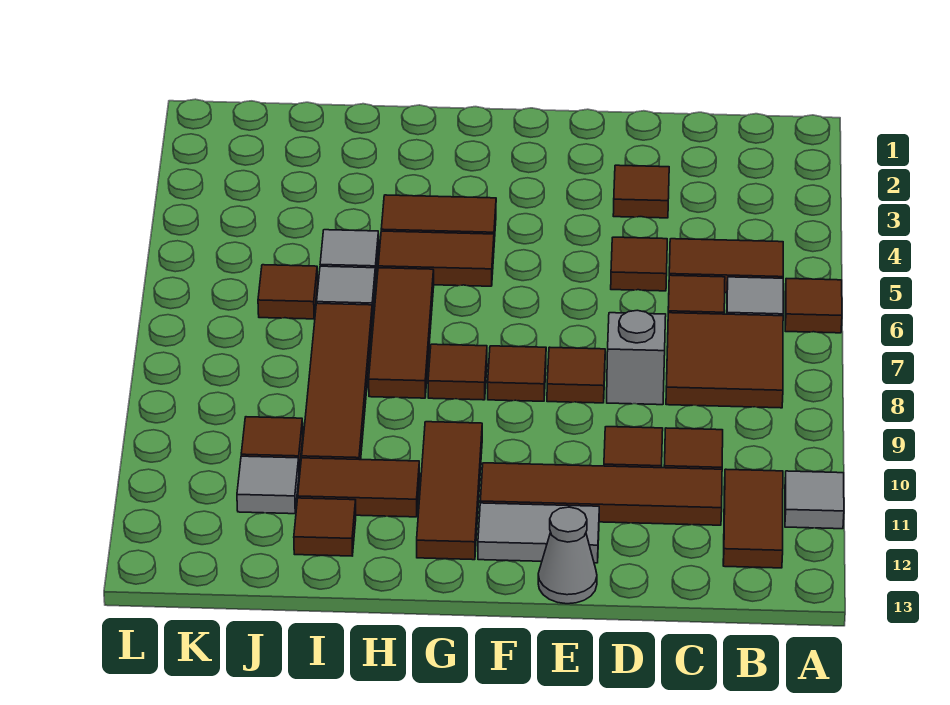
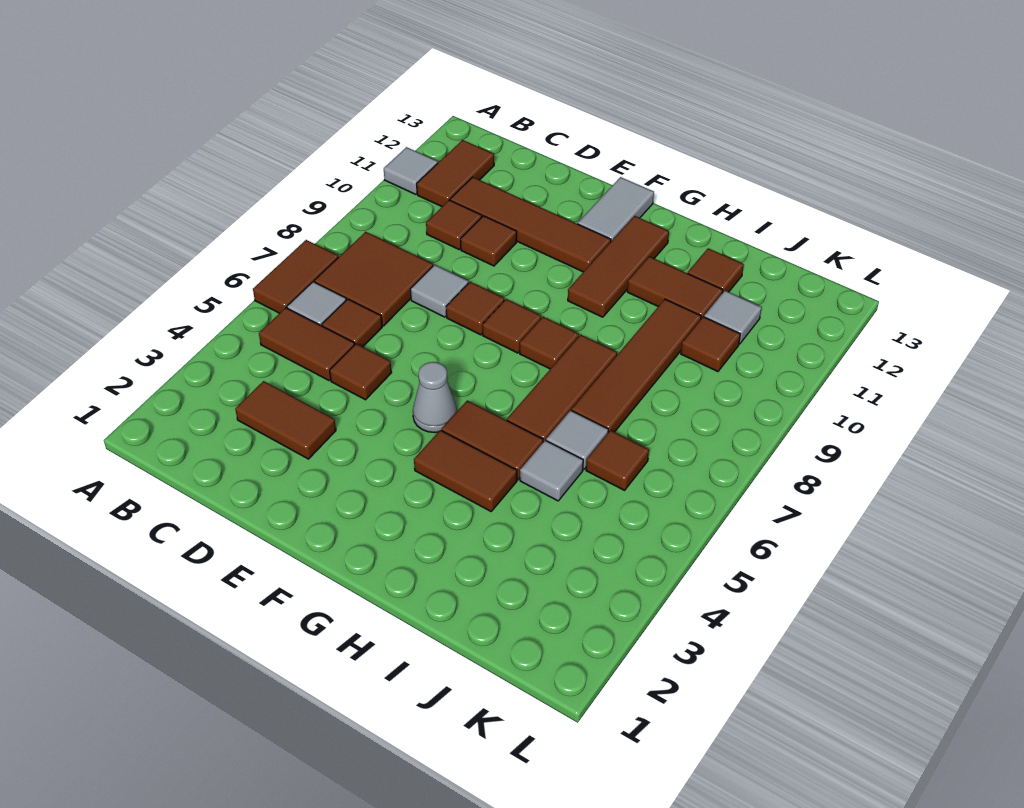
brown 1x1 tile [785,279,842,333] -> brown 1x2 tile [253,240,338,313]
brown 1x1 tile [613,165,669,218] -> brown 1x2 tile [235,381,336,459]
grey 1x1 brick [607,310,666,405] -> grey 1x1 tile [410,265,468,317]
grey 1x2 tile [478,503,599,563] -> grey 1x2 tile turned to [578,177,654,241]
grey 1x1 cone [538,507,597,604] -> grey 1x1 cone moved to [413,362,457,433]

